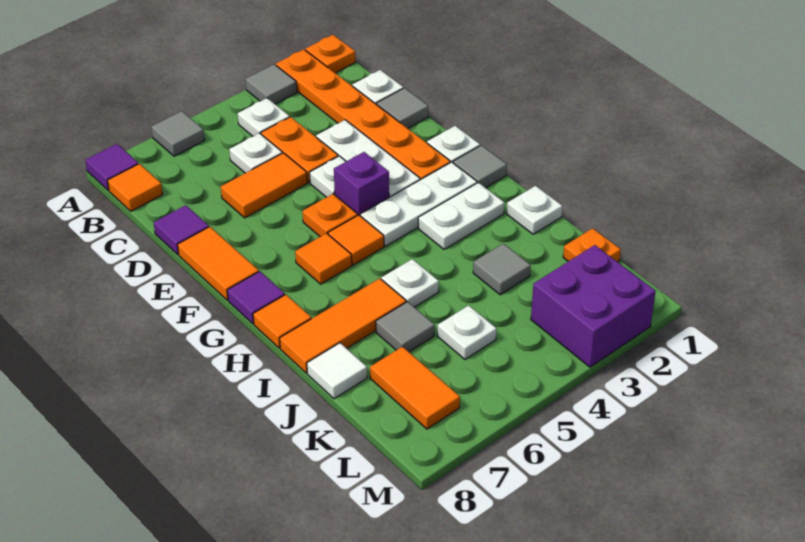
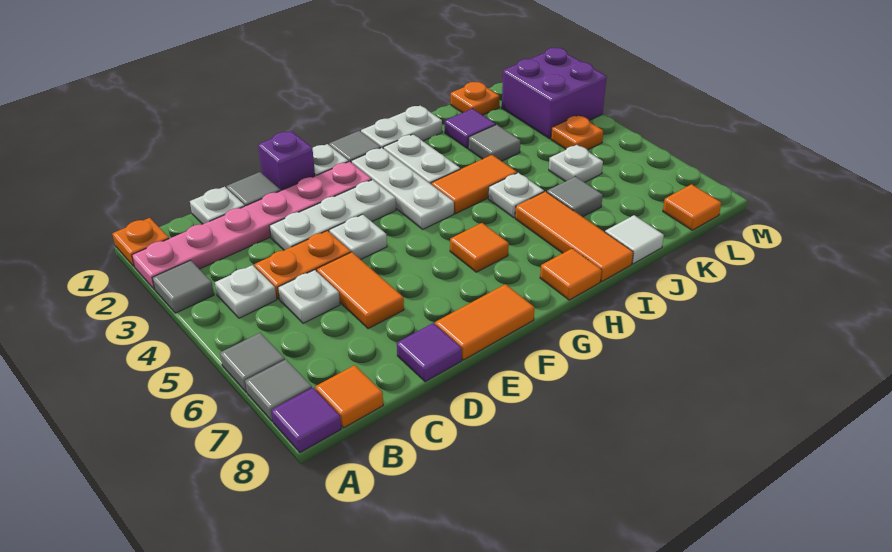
orange 1x6 plate [276,49,450,180] -> pink 1x6 plate [132,162,372,289]
none -> grey 1x1 tile [245,360,312,422]
purple 1x1 brick [334,152,389,215] -> purple 1x1 brick moved to [258,131,315,191]
orange 1x1 plate [303,194,358,237] -> orange 1x1 plate moved to [551,115,603,150]
orange 1x1 tile [328,215,384,265] -> orange 1x1 tile moved to [663,184,721,230]
purple 1x1 tile [227,271,285,324] -> purple 1x1 tile moved to [445,109,495,148]
white 1x1 plate [507,186,562,234] -> white 1x2 plate [361,106,442,148]
orange 1x2 tile [370,347,460,429] -> orange 1x2 tile moved to [431,155,517,214]

